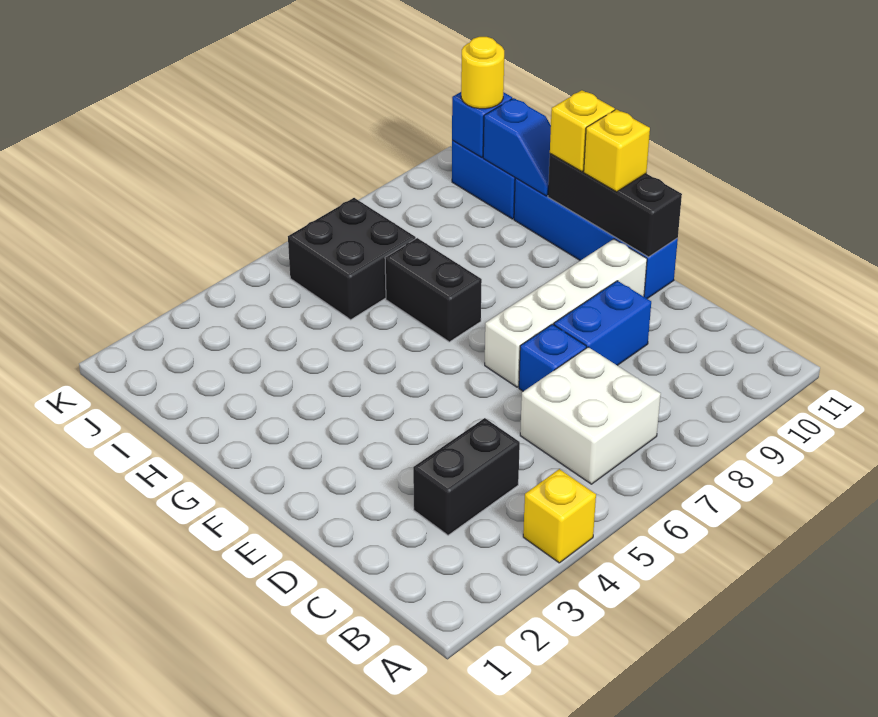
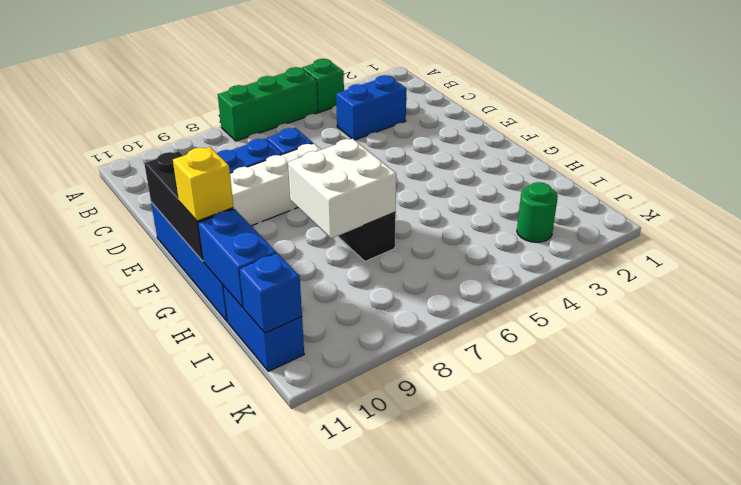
yellow 1x1 brick [523,469,596,563] -> green 1x1 brick [302,59,344,112]
none -> green 1x3 brick [218,67,318,141]
white 2x2 brick [520,347,661,484] -> white 2x2 brick moved to [288,139,396,239]
black 1x2 brick [413,418,520,535] -> blue 1x2 brick [336,75,407,140]
yellow 1x1 brick [584,109,650,192] -> none
blue 1x2 slope [483,98,551,196] -> blue 1x2 brick [198,209,276,308]
black 2x2 brick [288,198,416,320] -> none
none -> green 1x1 round brick [517,182,558,242]
yellow 1x1 round brick [461,37,504,109] -> none

